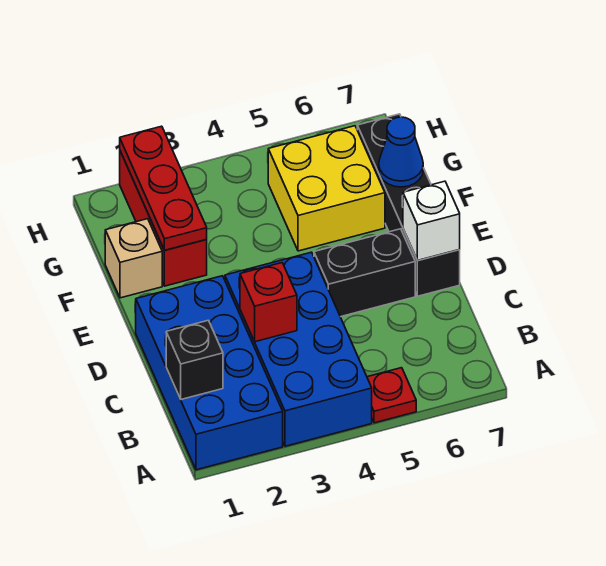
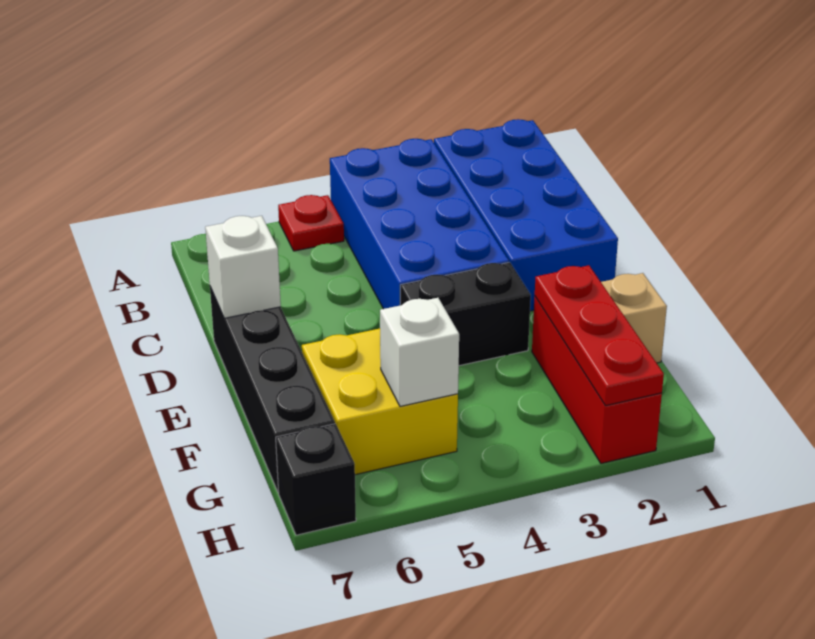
black 1x1 brick [166,320,223,399] -> black 1x1 brick moved to [276,424,356,535]
red 1x1 brick [240,263,297,342] -> none
black 1x2 brick [314,229,415,317] -> black 1x2 brick moved to [400,262,531,366]
blue 1x1 cone [379,117,423,187] -> none
none -> white 1x1 brick [380,298,459,406]

